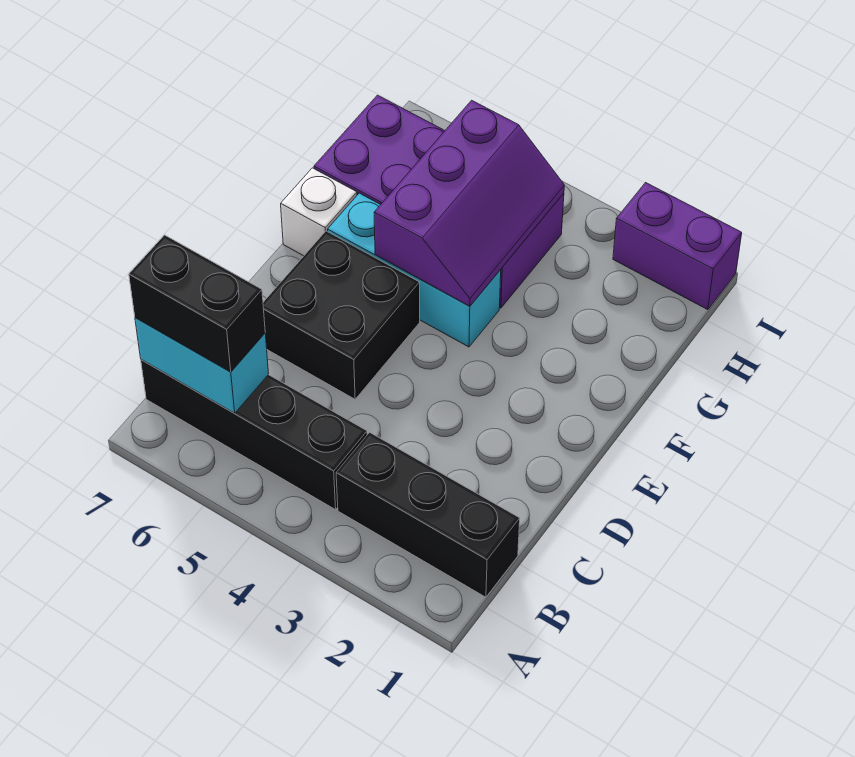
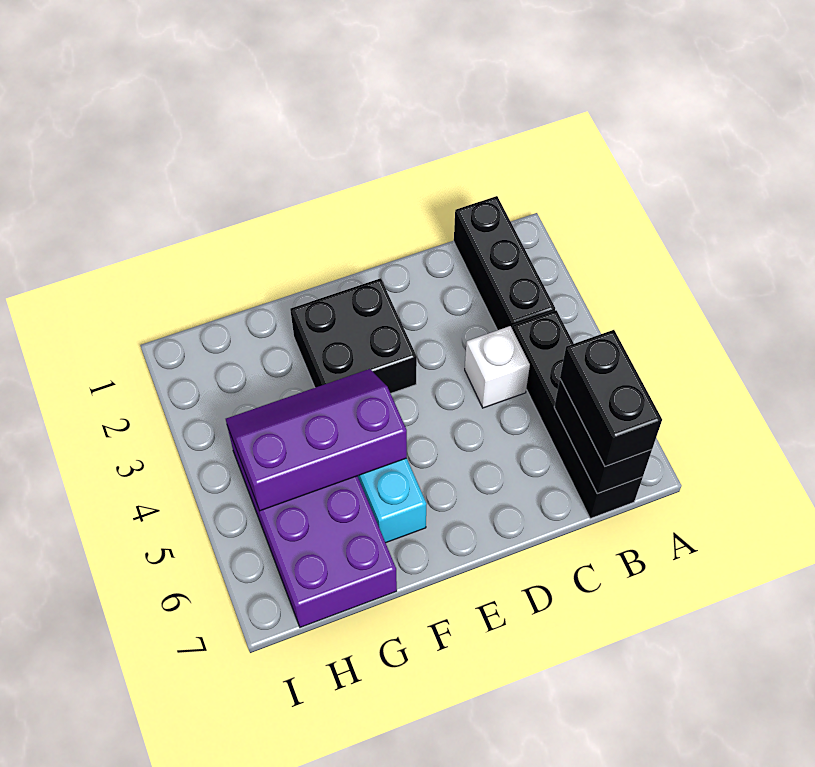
cyan 1x2 brick [135,318,269,413] -> black 1x2 brick [554,380,652,494]
black 2x2 brick [263,231,420,399] -> black 2x2 brick moved to [290,278,417,393]
white 1x1 brick [281,168,357,256] -> white 1x1 brick moved to [465,326,530,408]
purple 1x2 brick [613,183,742,310] -> none

